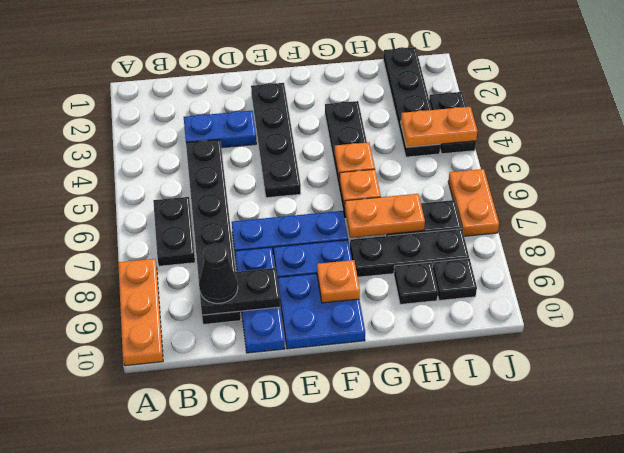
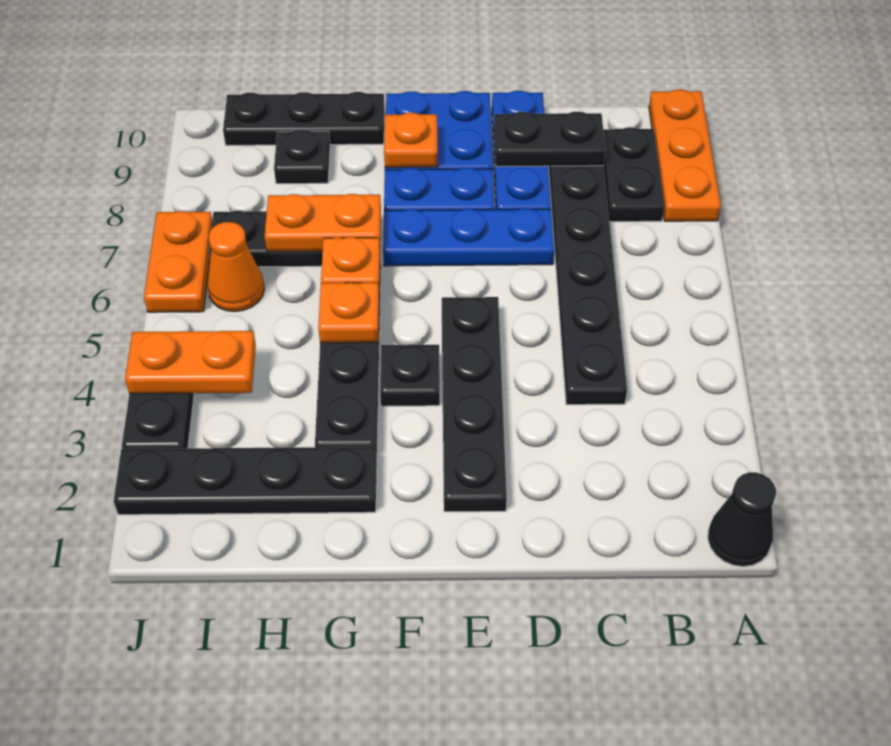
black 1x2 plate [153,197,195,266] -> black 1x2 plate moved to [603,127,664,222]
blue 1x2 plate [184,111,257,148] -> none
black 1x1 cone [199,243,238,303] -> black 1x1 cone moved to [708,472,776,567]
black 1x3 plate [350,229,469,277] -> black 1x3 plate moved to [223,92,384,145]
black 1x4 plate [383,47,441,157] -> black 1x4 plate turned to [114,447,377,515]
none -> orange 1x1 cone [207,222,264,312]
black 1x1 plate [432,258,477,300] -> black 1x1 plate moved to [380,345,440,406]

